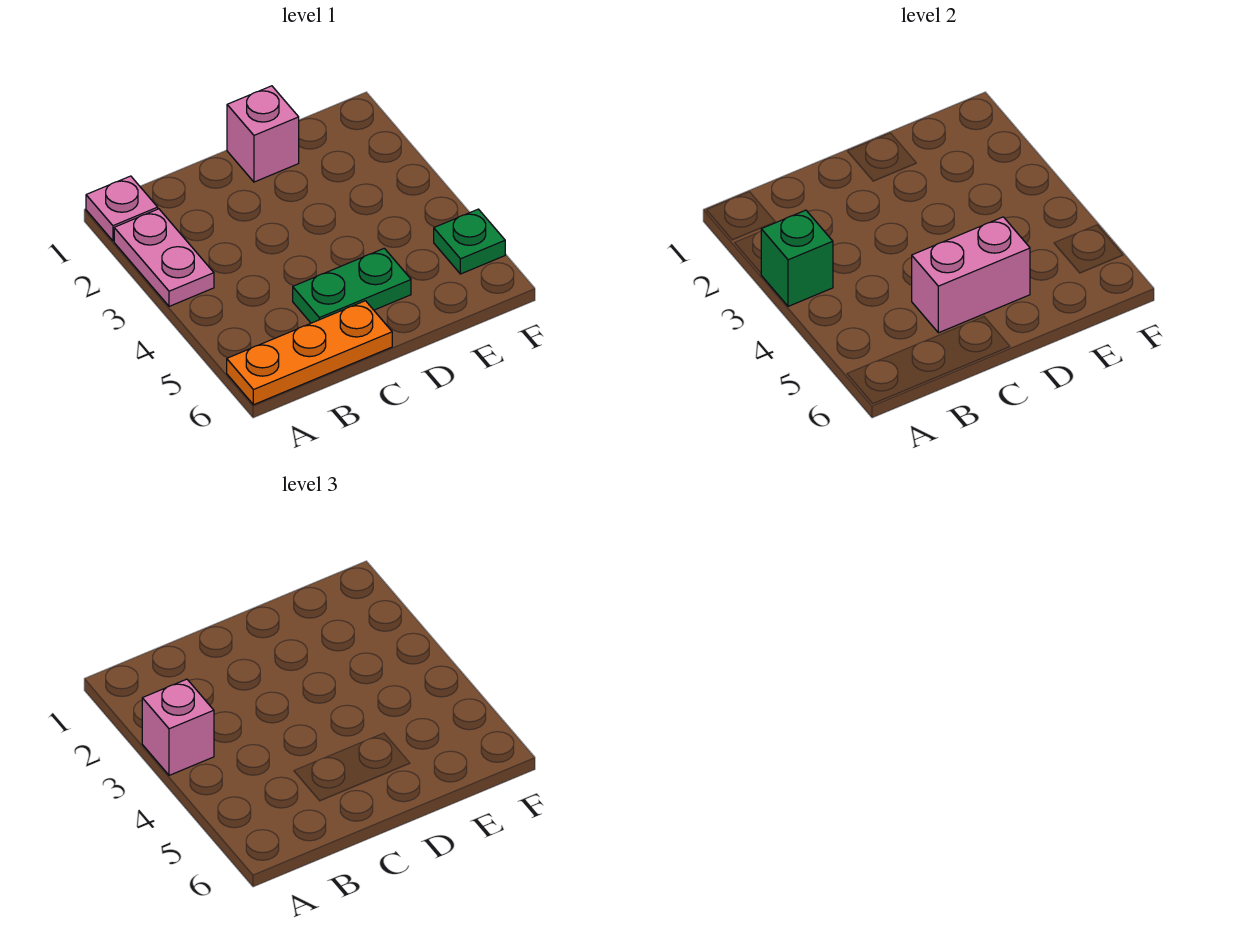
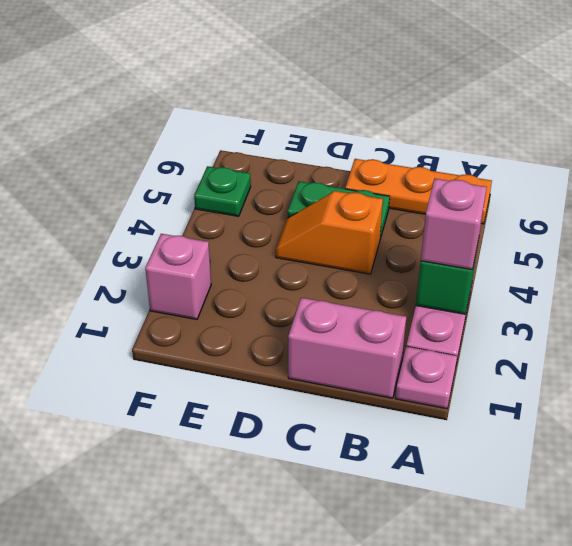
none -> orange 1x2 slope [276,191,383,274]
pink 1x2 brick [912,217,1030,333] -> pink 1x2 brick moved to [288,298,406,398]
pink 1x1 brick [227,86,299,182] -> pink 1x1 brick moved to [145,234,211,319]

